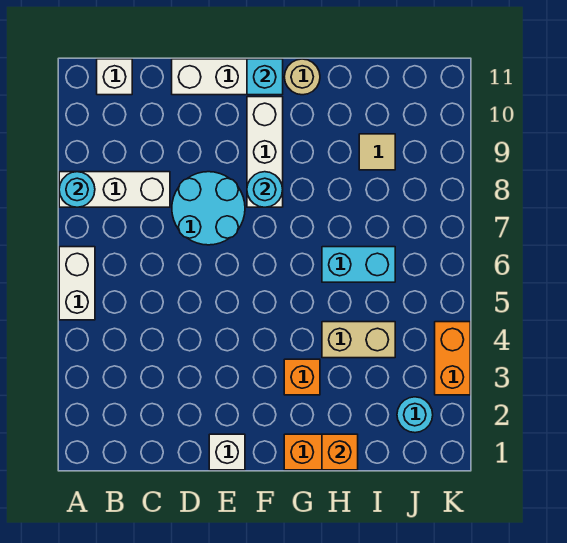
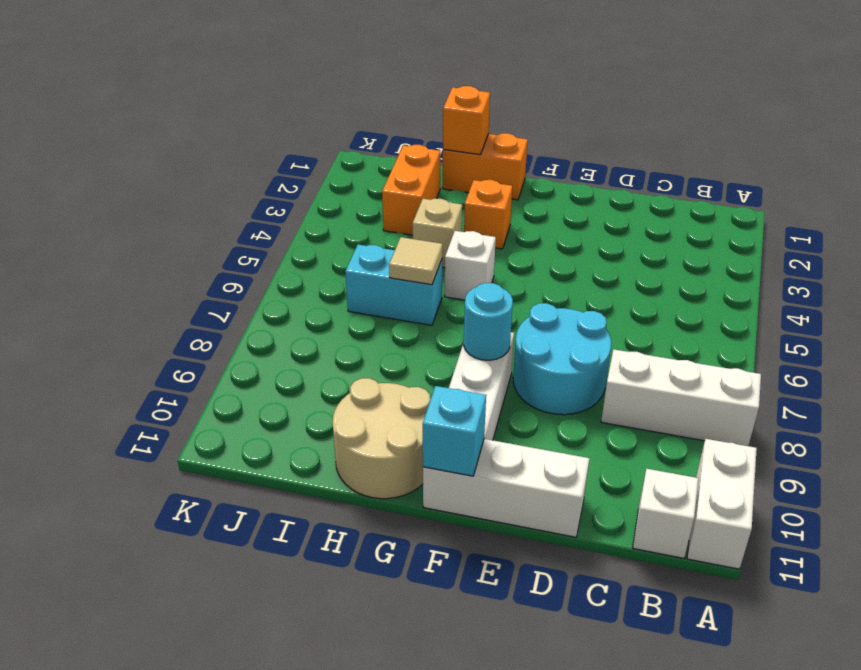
white 1x2 brick [59,247,95,320] -> white 1x2 brick moved to [687,439,757,569]
cyan 1x1 round brick [59,172,95,207] -> none
white 1x1 brick [209,434,245,470] -> white 1x1 brick moved to [445,231,496,300]
tan 1x1 round brick [284,59,320,95] -> tan 2x2 round brick [332,378,430,499]
tan 1x2 brick [322,322,395,358] -> tan 1x1 brick [413,199,462,268]
tan 1x1 tile [359,134,395,170] -> tan 1x1 tile moved to [389,237,443,285]
cyan 1x1 round brick [397,397,433,433] -> none
orange 1x2 brick [435,322,470,395] -> orange 1x2 brick moved to [382,145,440,235]

